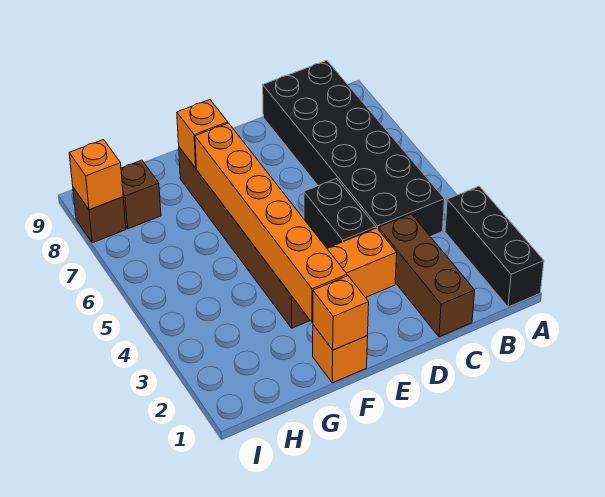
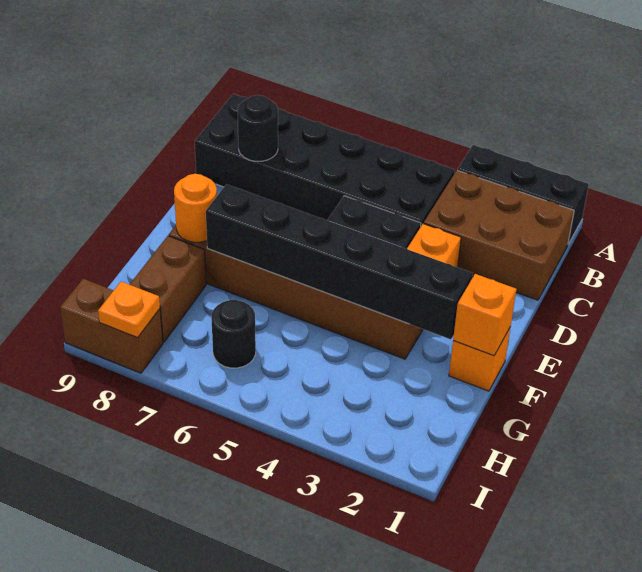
brown 1x3 brick [378,214,475,337] -> brown 2x3 brick [424,170,574,300]
none -> black 1x1 round brick [238,95,278,161]
orange 1x6 brick [195,123,347,322] -> black 1x6 brick [206,184,473,339]
orange 1x1 brick [177,100,228,168] -> orange 1x1 round brick [174,174,217,242]
none -> black 1x1 round brick [211,300,256,368]
brown 1x1 brick [121,160,161,229] -> brown 1x2 brick [129,236,206,342]
brown 1x1 brick [73,188,126,243] -> brown 1x2 brick [60,279,163,373]
orange 1x1 brick [69,140,123,210] -> orange 1x1 plate [98,282,160,337]

